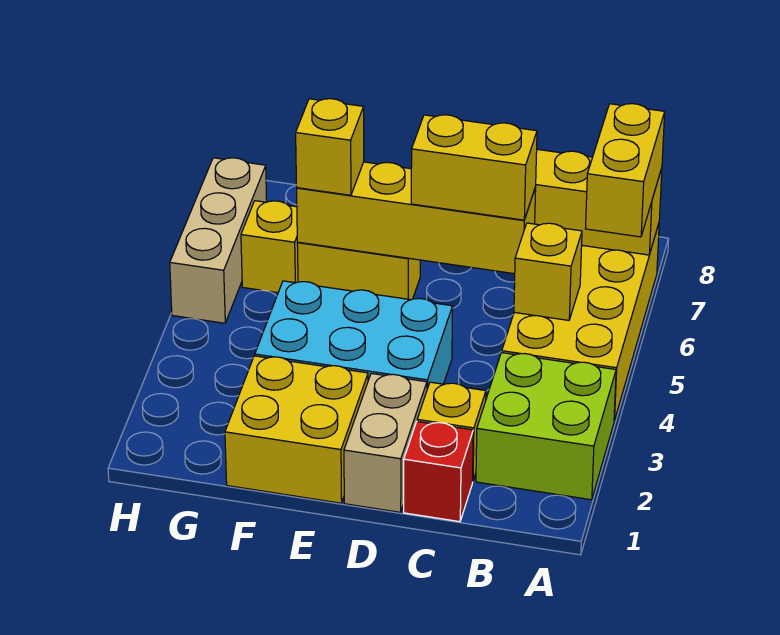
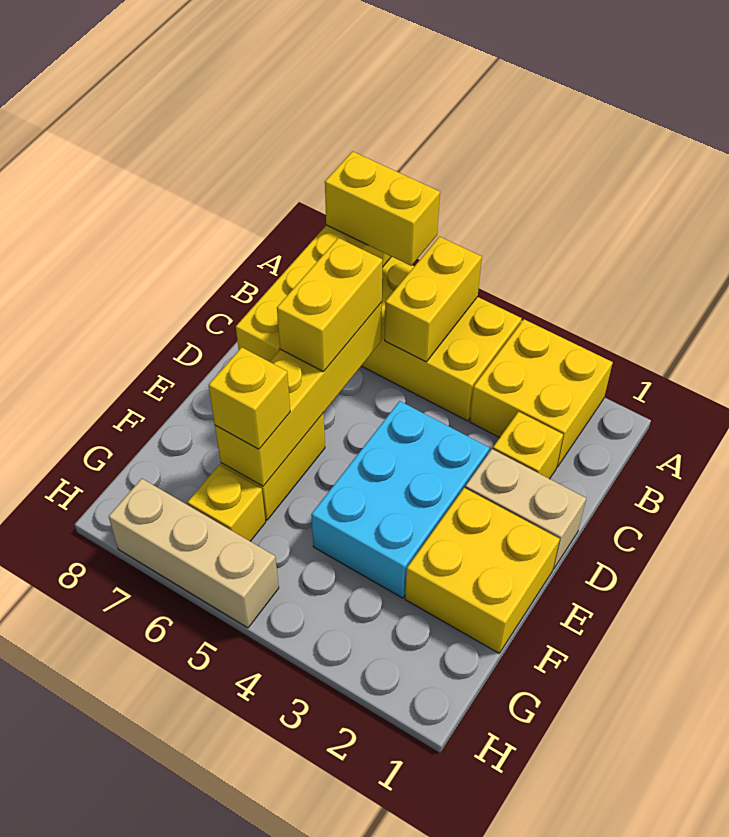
lime 2x2 brick [476,353,616,500] -> yellow 2x2 brick [470,319,613,467]
yellow 1x1 brick [514,223,582,320] -> yellow 1x2 brick [385,237,482,362]
red 1x1 brick [404,421,473,522] -> none

